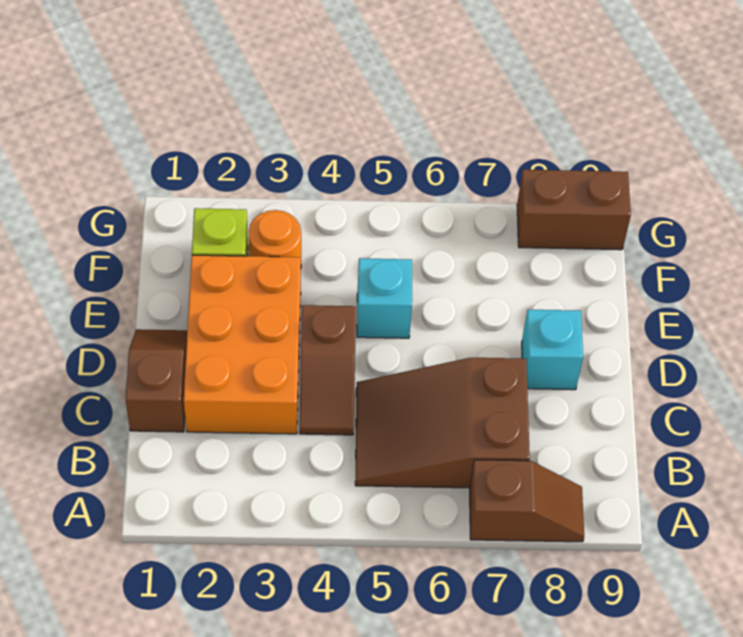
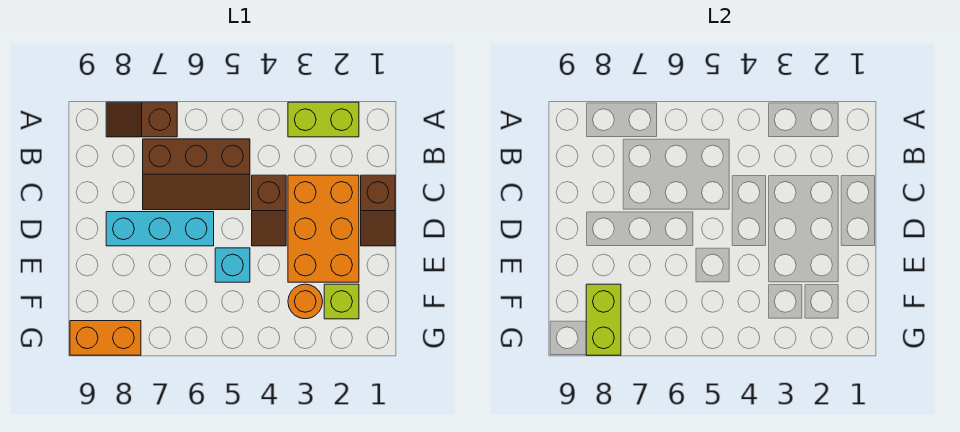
none -> lime 1x2 brick [288,102,359,137]
brown 2x3 slope [355,358,530,488] -> brown 2x3 slope turned to [143,139,250,210]
brown 1x2 slope [300,305,356,435] -> brown 1x2 slope turned to [252,175,286,246]
cyan 1x1 brick [522,310,583,390] -> cyan 1x3 brick [106,212,214,246]
none -> lime 1x2 brick [586,284,621,355]
brown 1x2 brick [517,170,631,250] -> orange 1x2 brick [70,321,141,355]

